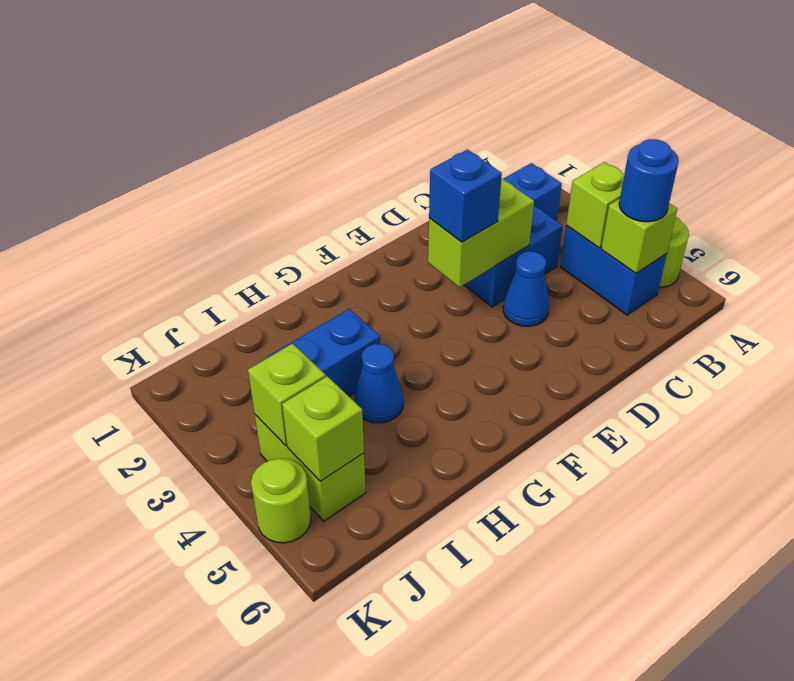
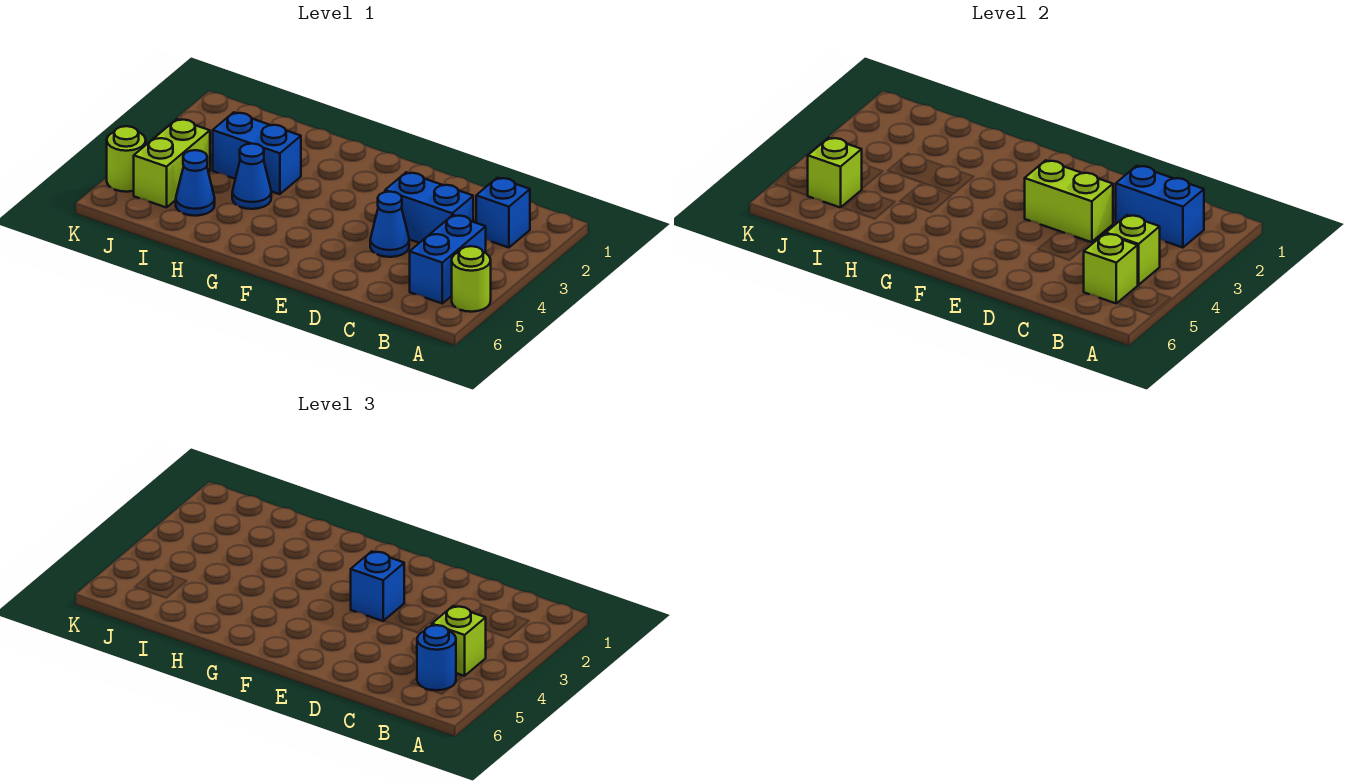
none -> blue 1x2 brick [1116,166,1204,248]
none -> blue 1x1 cone [176,150,215,216]
lime 1x1 brick [248,344,326,446] -> lime 1x1 brick moved to [432,606,486,676]

